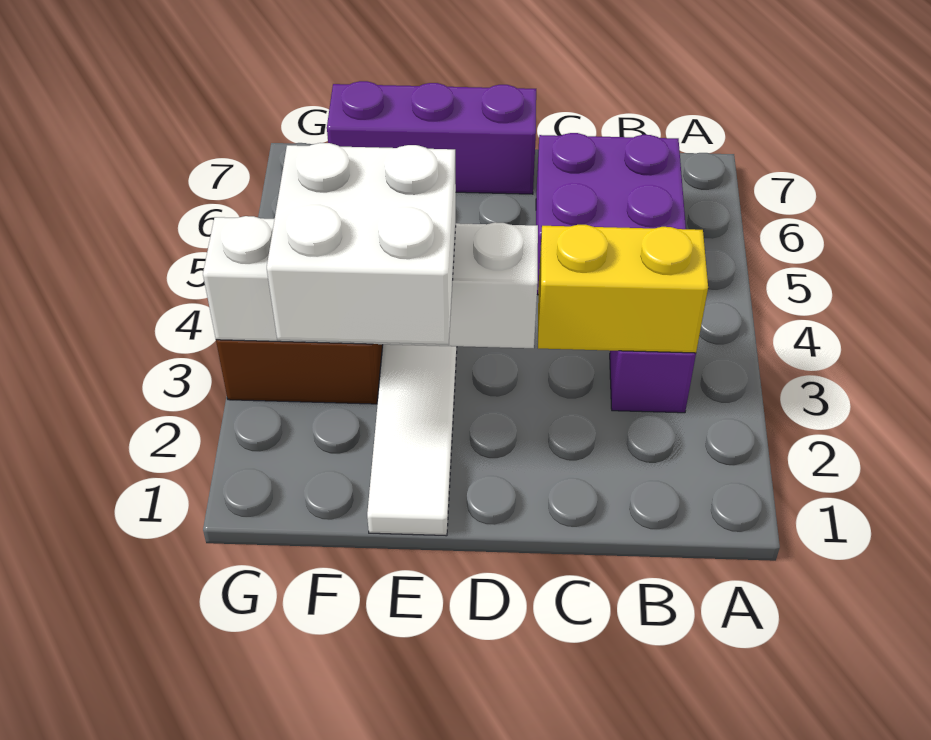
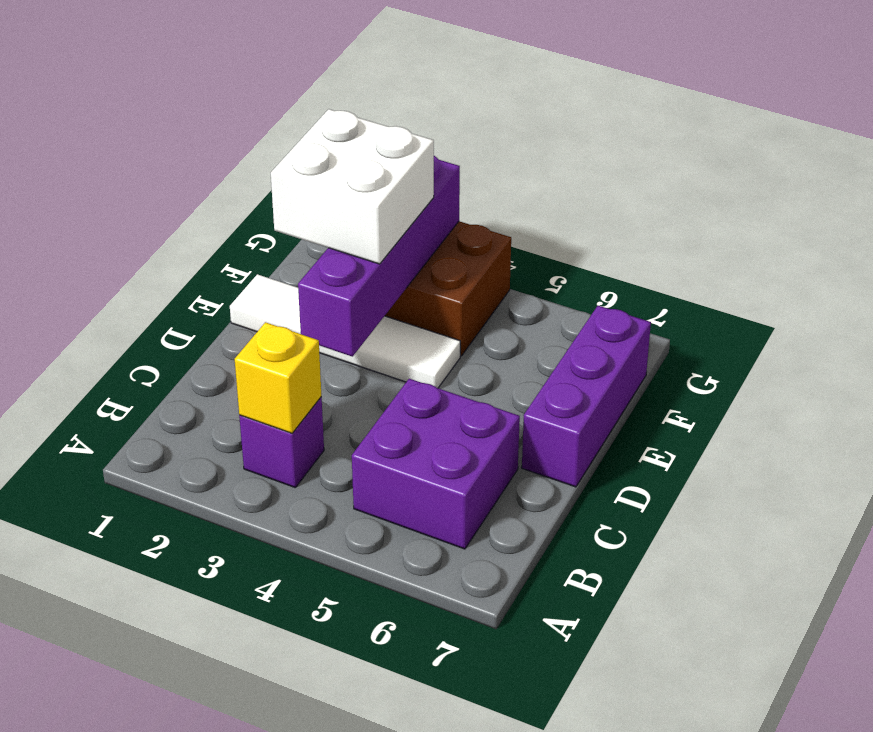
yellow 1x2 brick [538,225,708,353] -> yellow 1x1 brick [235,322,321,433]
white 1x4 brick [203,216,538,348] -> purple 1x4 brick [298,156,460,357]

